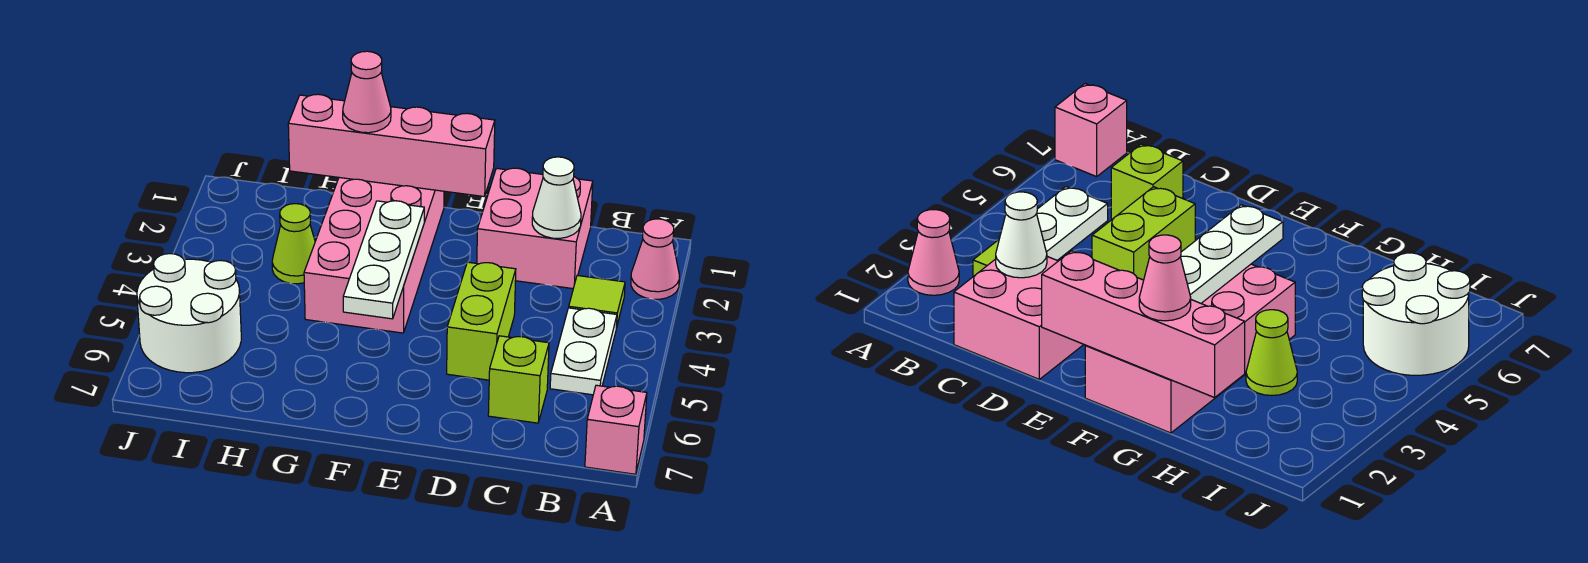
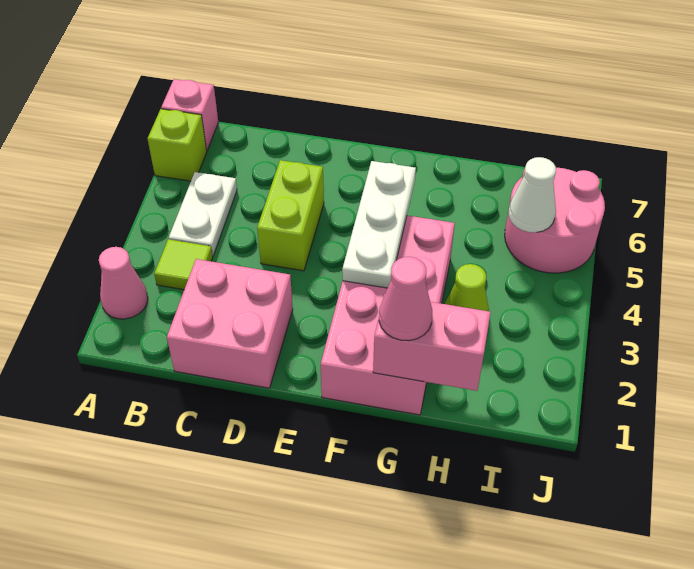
white 1x1 cone [532,157,581,238] -> white 1x1 cone moved to [509,157,556,232]
lime 1x1 brick [488,336,549,423] -> lime 1x1 brick moved to [147,109,207,181]
pink 1x4 brick [288,94,495,197] -> pink 1x2 brick [373,294,491,391]
white 2x2 round brick [137,254,241,373] -> pink 2x2 round brick [505,168,605,273]

